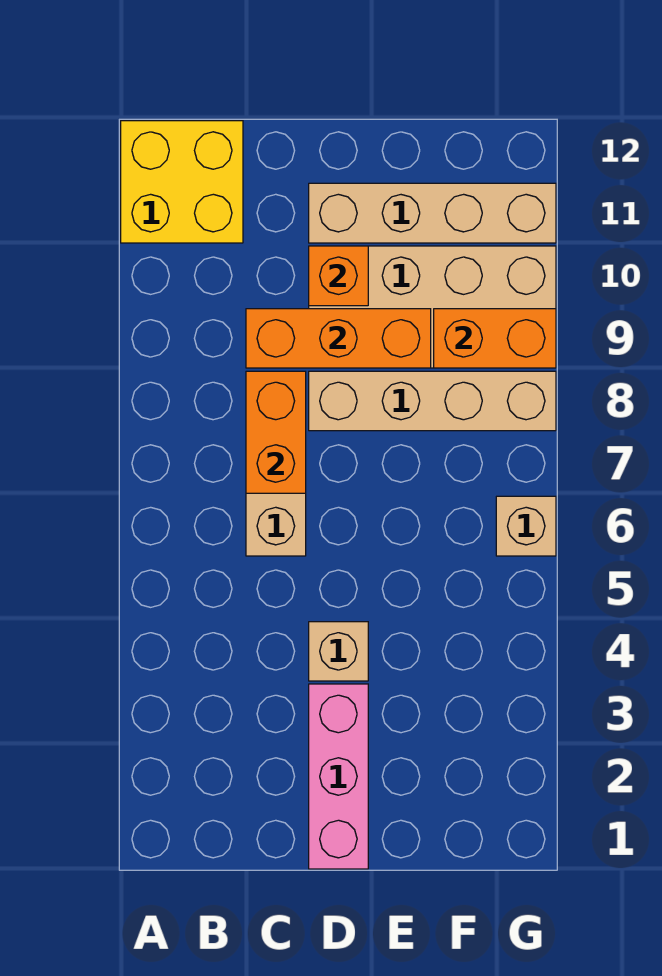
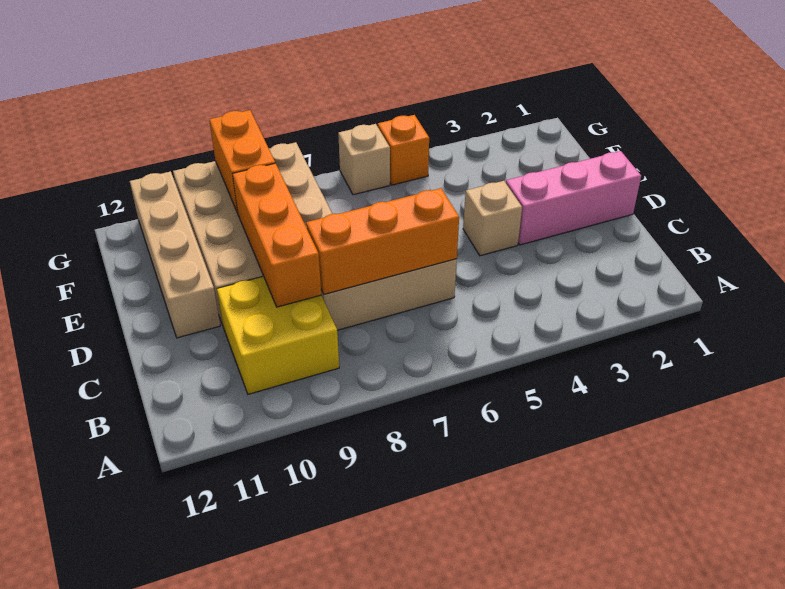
yellow 2x2 brick [121,121,243,243] -> yellow 2x2 brick moved to [217,276,339,394]
orange 1x2 brick [246,371,306,493] -> orange 1x3 brick [306,188,459,294]
orange 1x1 brick [309,246,368,306] -> orange 1x1 brick moved to [378,115,429,185]

